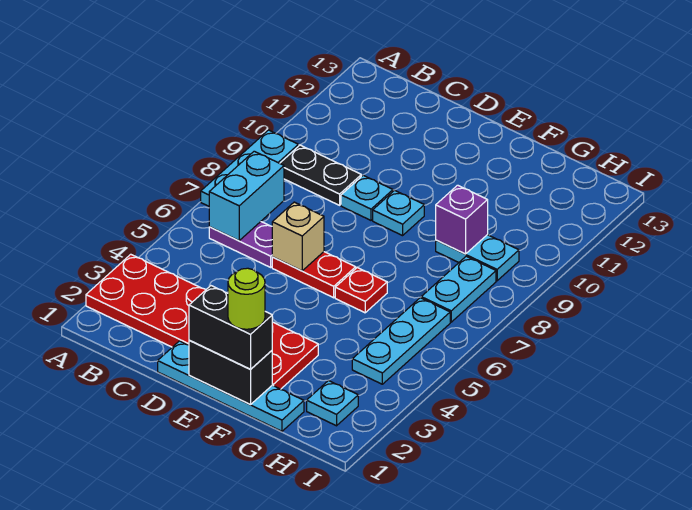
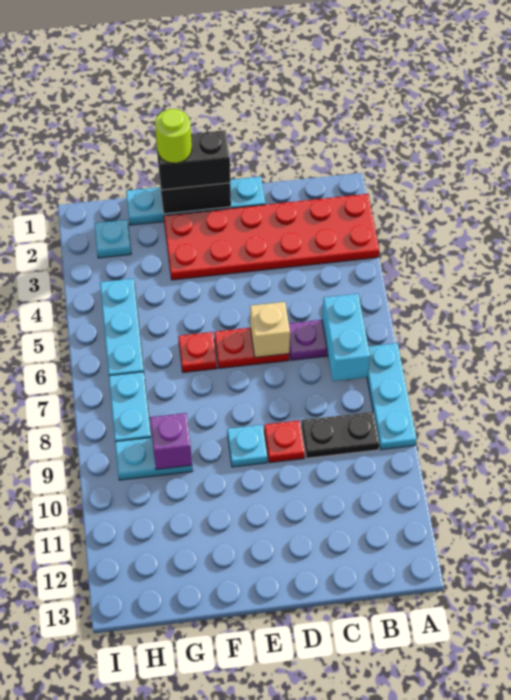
cyan 1x1 plate [341,175,393,220] -> red 1x1 plate [264,420,305,463]

